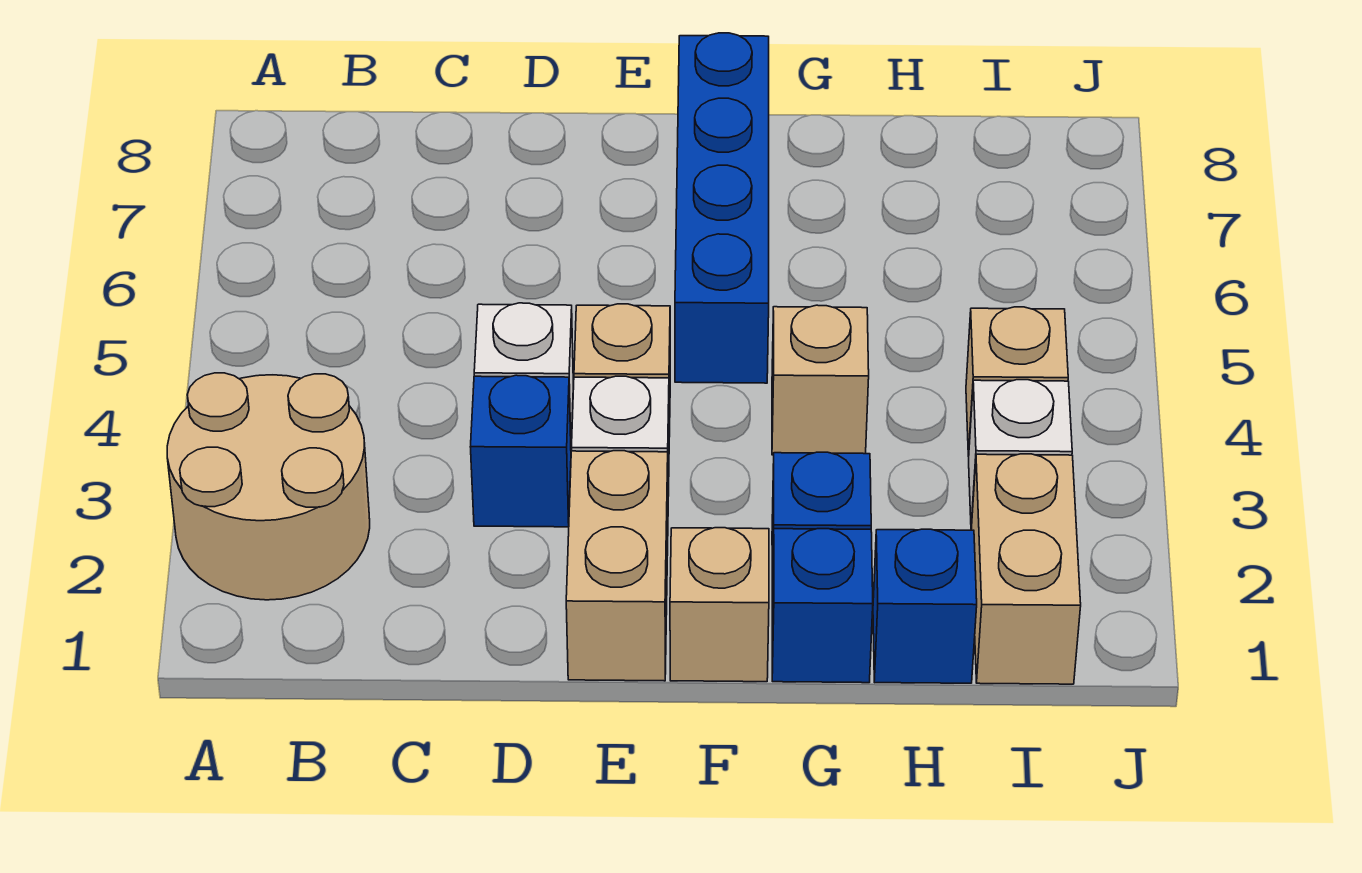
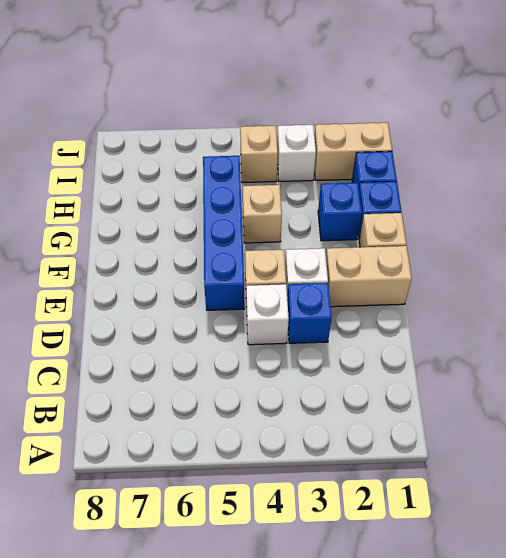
tan 2x2 round brick [167,373,370,600] -> none
blue 1x4 brick [675,33,769,383] -> blue 1x4 brick turned to [203,156,245,310]

